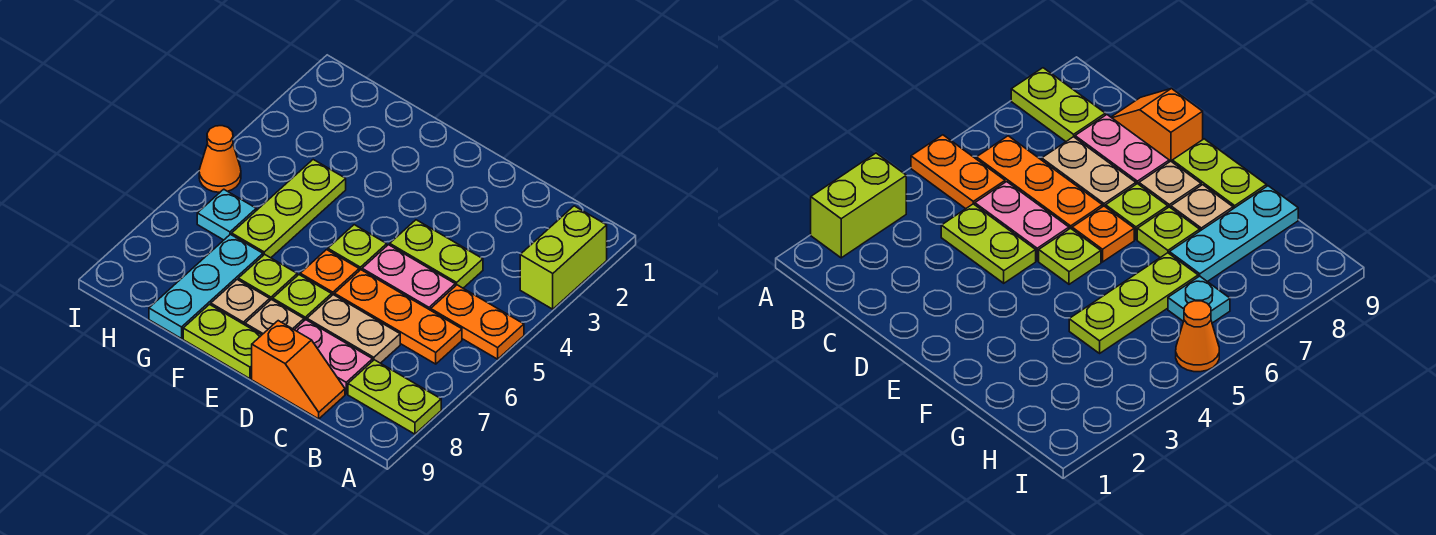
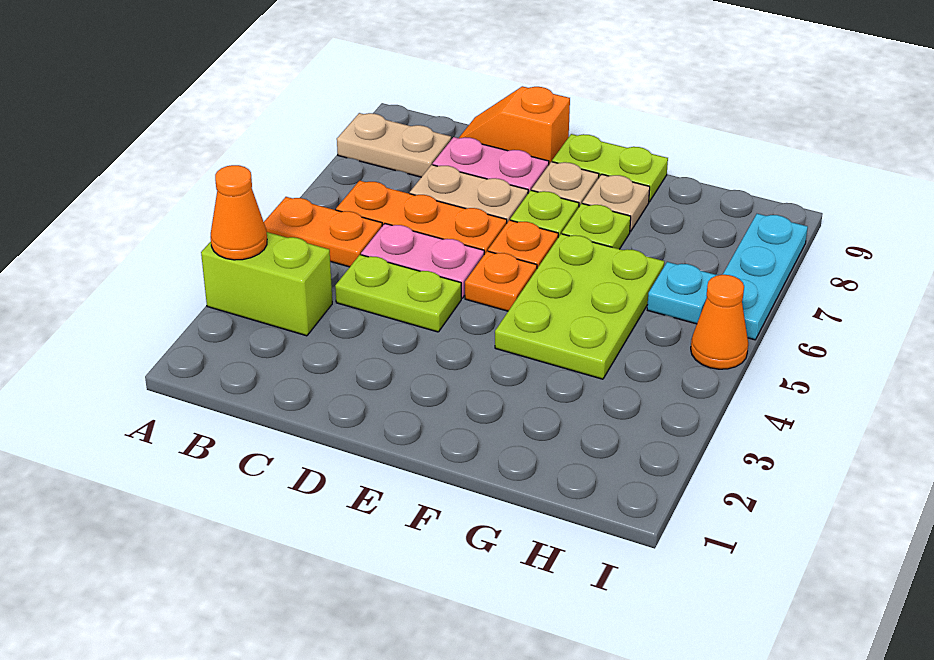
lime 1x2 brick [520,206,607,309] -> lime 1x2 brick turned to [201,232,332,336]
none -> orange 1x1 cone [211,165,267,260]
lime 1x2 plate [348,360,441,434] -> tan 1x2 plate [337,113,451,177]
lime 1x1 plate [328,225,387,271] -> orange 1x1 plate [465,251,537,311]
lime 1x3 plate [232,160,346,258] -> lime 2x3 plate [495,234,664,379]
cyan 1x3 plate [149,234,263,339] -> cyan 1x3 plate moved to [723,214,808,340]

